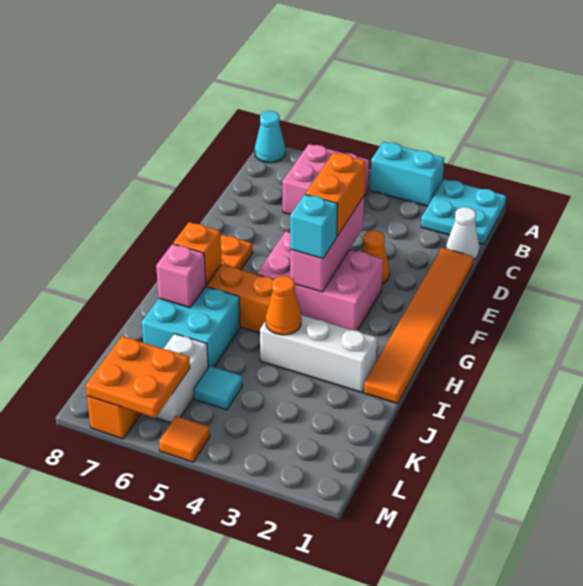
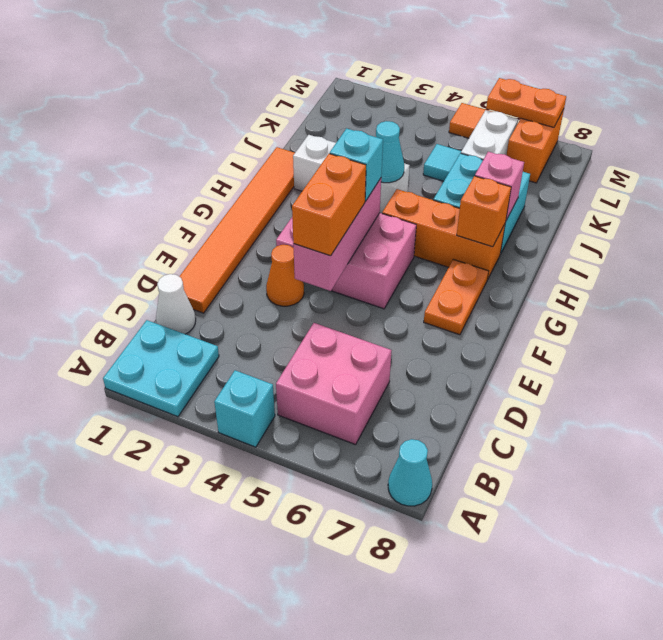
cyan 1x2 brick [370,142,444,206] -> cyan 1x1 brick [214,370,275,447]
orange 1x1 cone [266,276,302,335] -> cyan 1x1 cone [376,121,404,183]
orange 2x2 plate [86,336,190,418] -> orange 1x2 plate [486,78,566,127]

